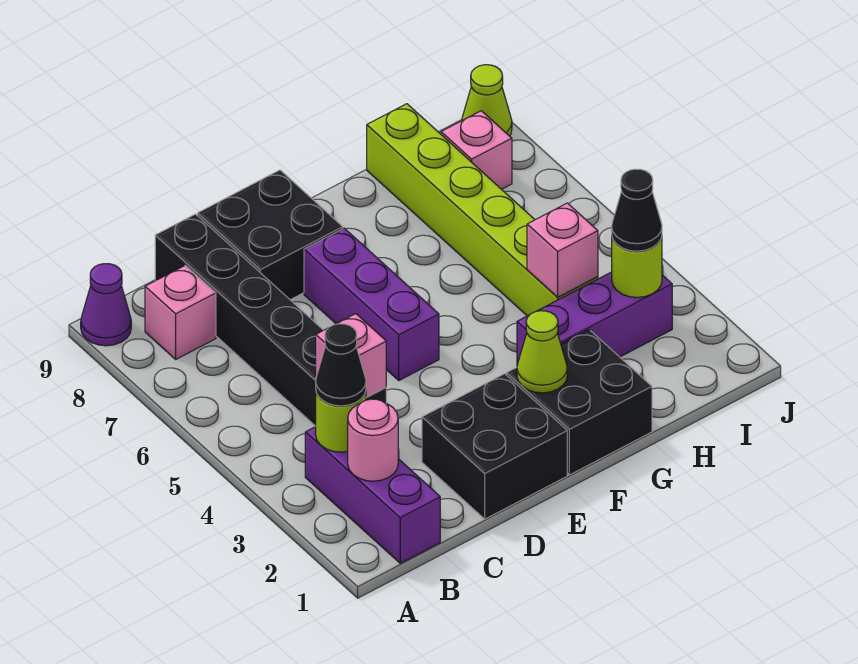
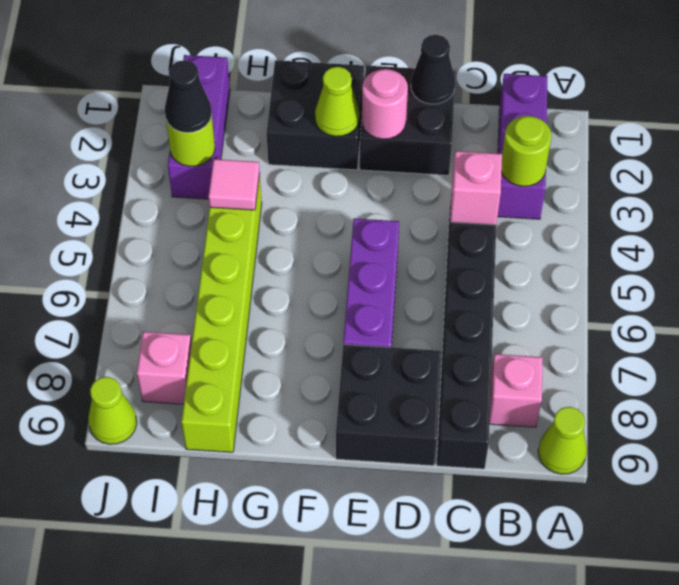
purple 1x1 cone [81,264,131,346] -> lime 1x1 cone [538,407,587,474]
pink 1x1 round brick [348,399,398,481] -> pink 1x1 round brick moved to [362,69,408,139]
black 1x1 cone [316,324,366,406] -> black 1x1 cone moved to [411,35,455,104]
purple 1x3 brick [517,272,672,365] -> purple 1x3 brick turned to [168,55,230,199]
pink 1x1 brick [527,203,598,297] -> pink 1x1 tile [208,159,260,210]

